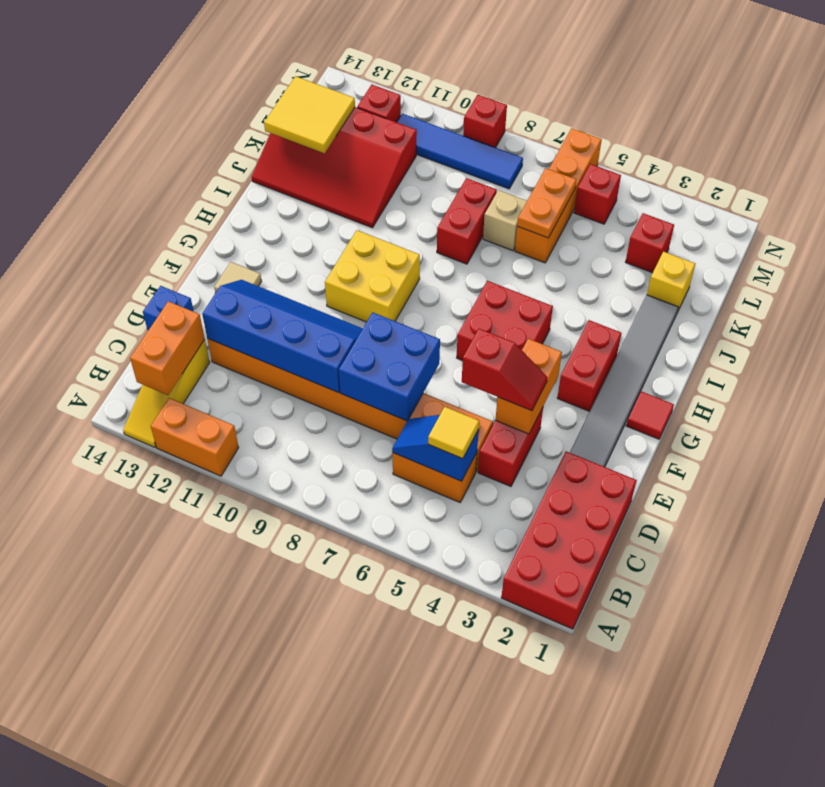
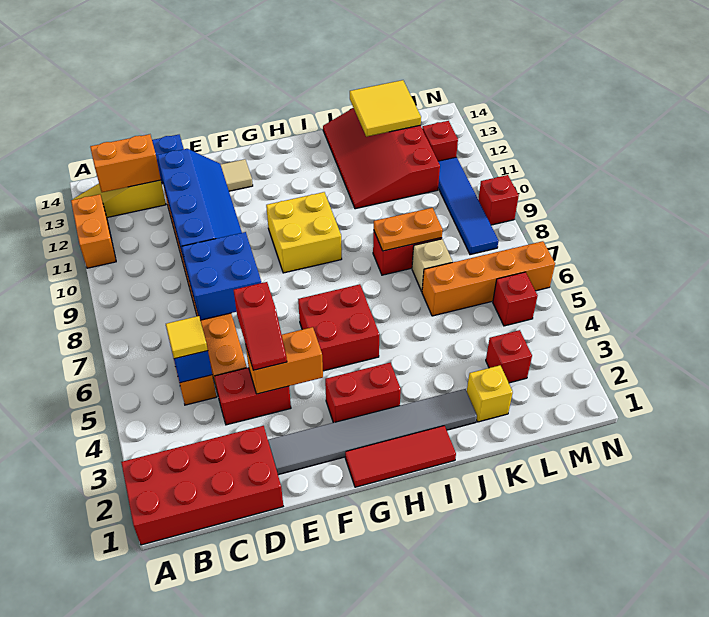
red 1x1 tile [626,391,674,439] -> red 1x3 tile [345,426,456,487]
orange 1x2 plate [517,168,576,238] -> orange 1x2 plate moved to [374,208,443,251]

